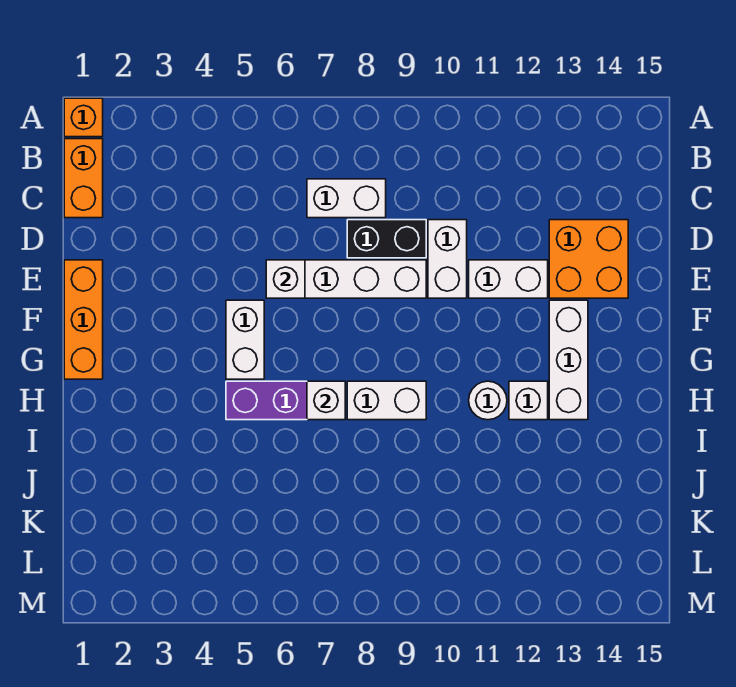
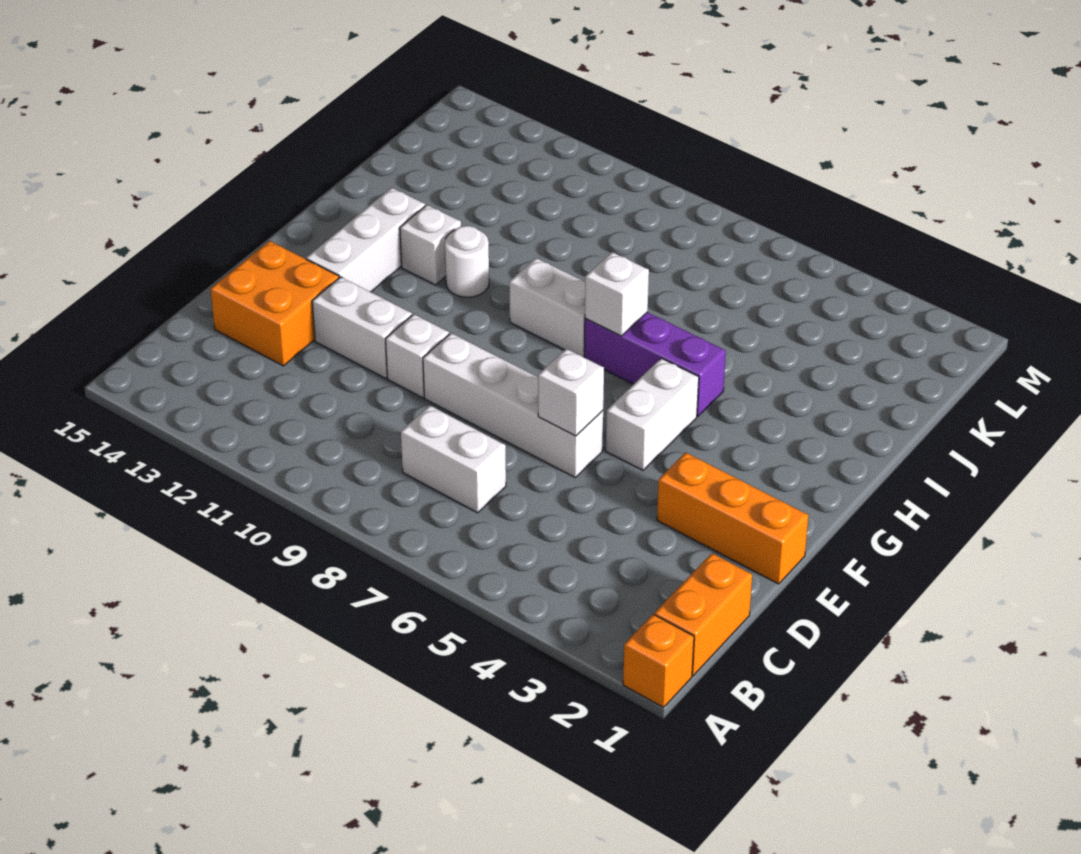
black 1x2 brick [347,220,426,258] -> none
white 1x2 brick [428,220,467,298] -> white 1x1 brick [386,314,449,398]
orange 1x3 brick [64,260,103,379] -> orange 1x3 brick turned to [657,452,809,584]

